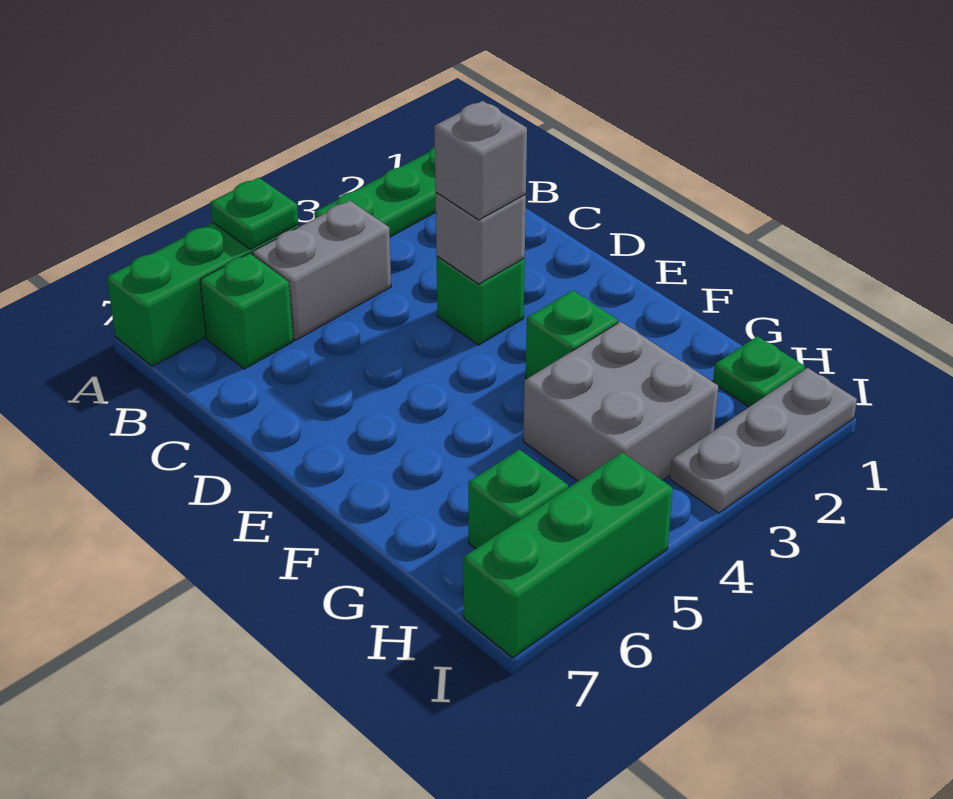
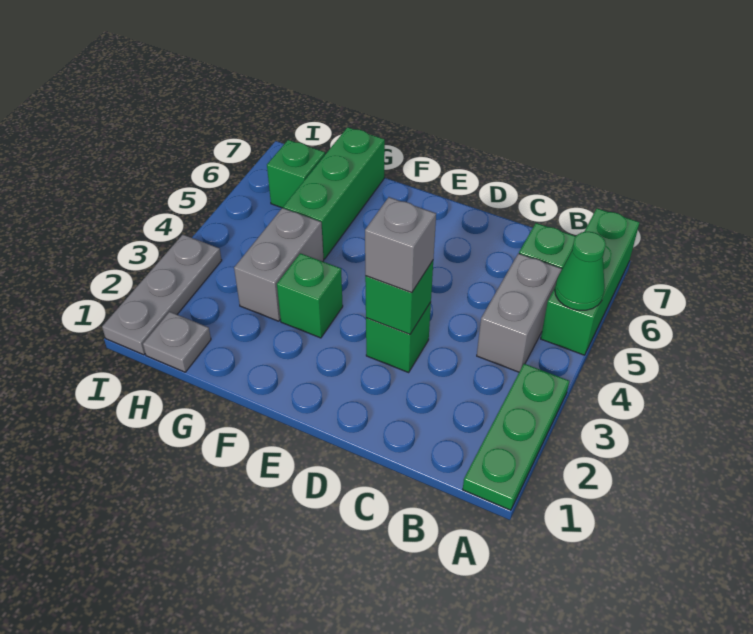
green 1x1 plate [210,178,298,249] -> green 1x1 cone [555,232,606,310]
grey 1x1 brick [436,193,526,284] -> green 1x1 brick [365,261,433,334]
grey 2x2 brick [523,322,718,481] -> grey 1x2 brick [234,208,324,321]
green 1x1 plate [713,336,805,407] -> grey 1x1 plate [143,312,211,372]
green 1x3 brick [464,452,673,658] -> green 1x3 brick moved to [283,127,385,259]

